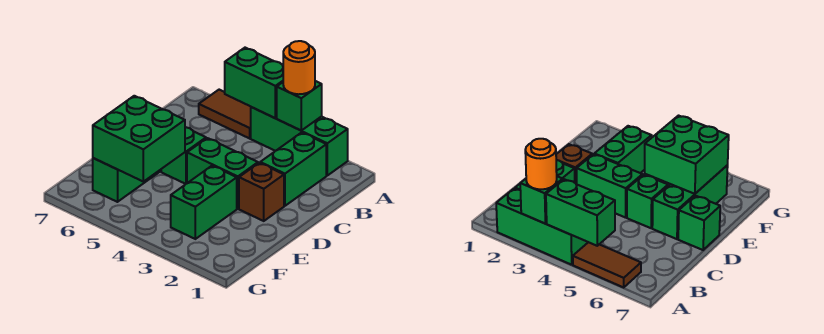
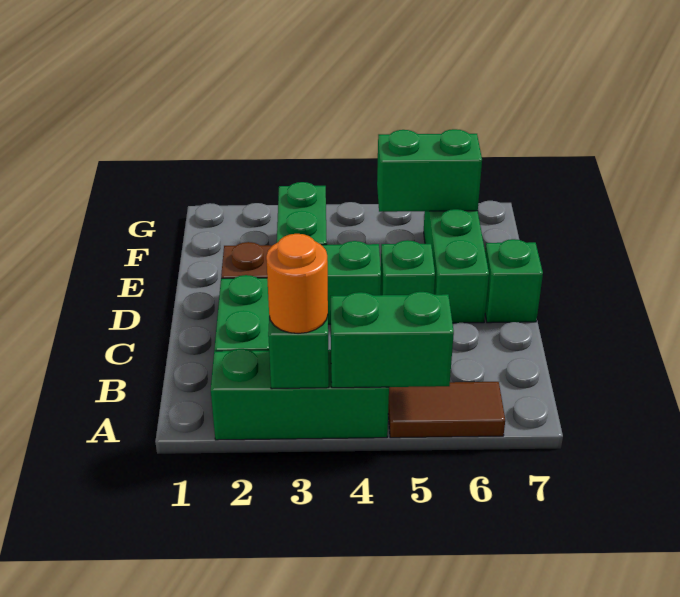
green 2x2 brick [93,96,185,182] -> green 1x2 brick [377,129,482,212]

